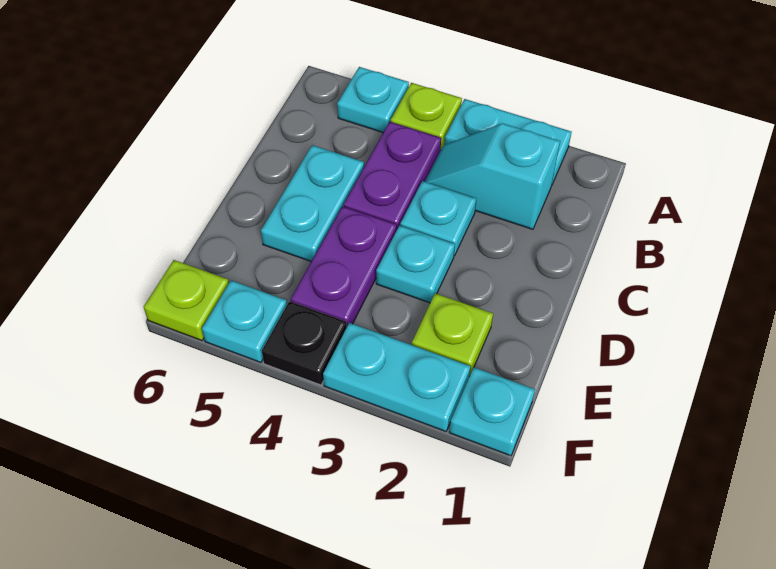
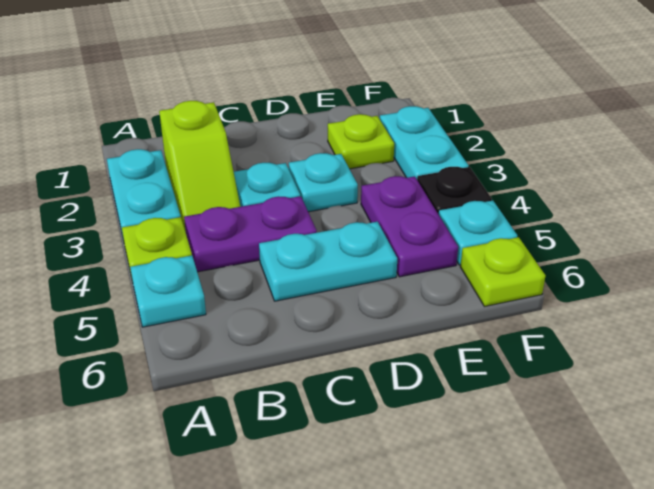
cyan 1x2 slope [425,123,560,229] -> lime 1x2 slope [159,101,240,232]
purple 1x2 plate [291,206,397,327] -> purple 1x2 plate turned to [361,176,458,277]
cyan 1x1 plate [449,368,535,456] -> none

